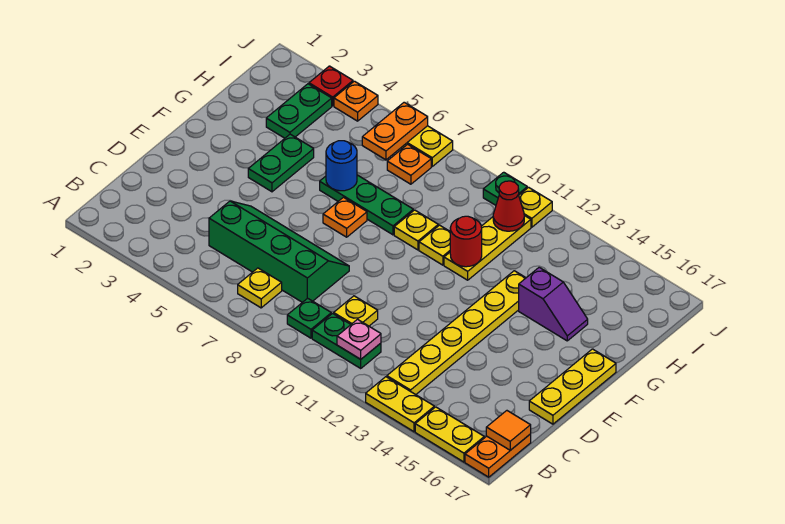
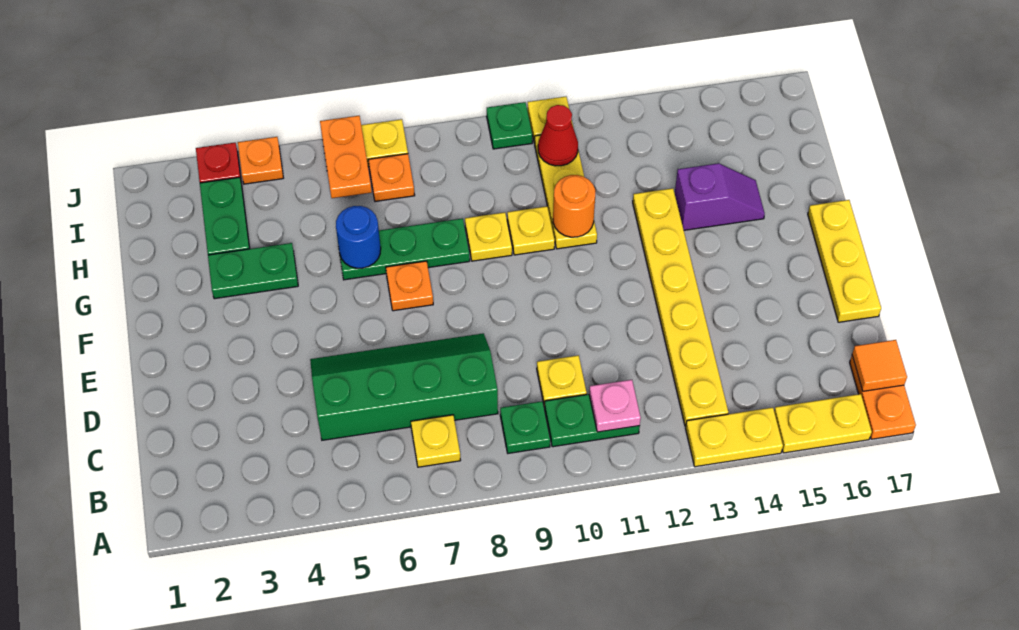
green 1x2 plate [248,134,314,192] -> green 1x2 plate turned to [208,243,298,299]
red 1x1 round brick [450,216,482,267] -> orange 1x1 round brick [553,175,595,237]

